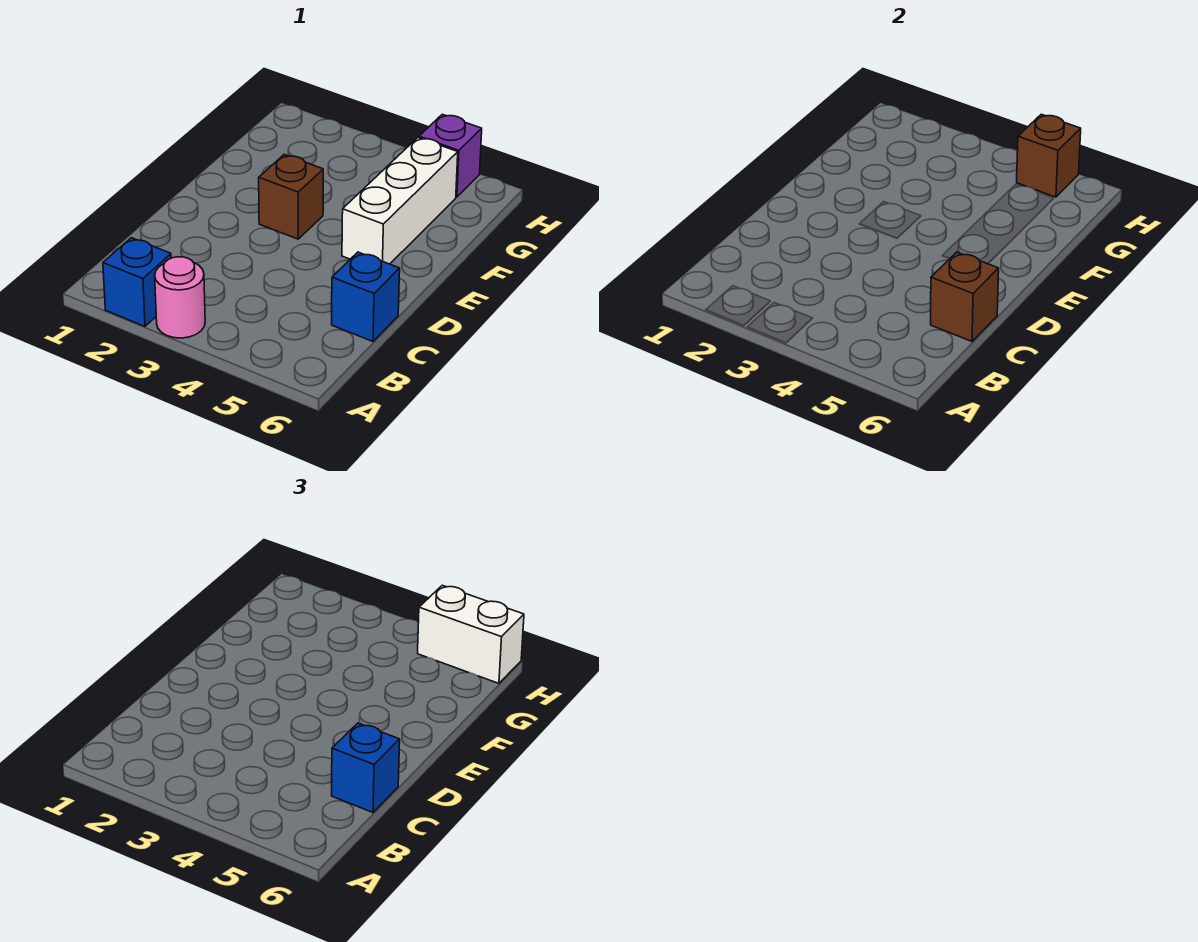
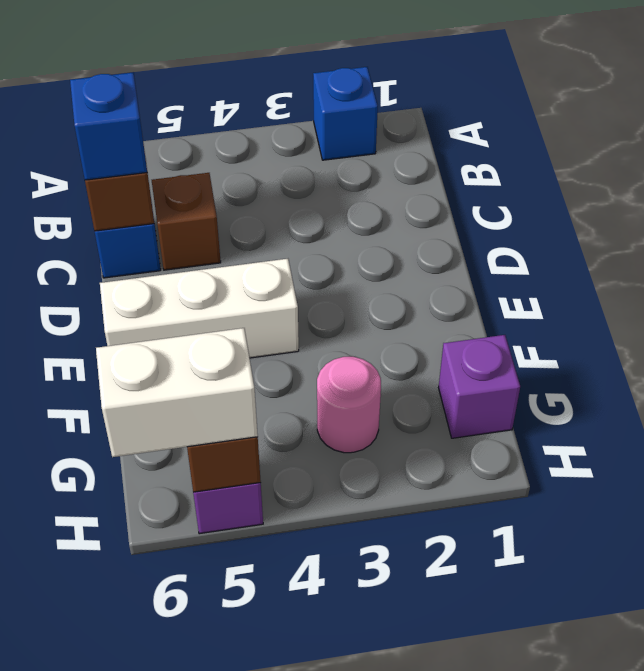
pink 1x1 round brick [155,257,205,338] -> pink 1x1 round brick moved to [317,357,381,453]
brown 1x1 brick [259,155,323,239] -> brown 1x1 brick moved to [152,173,221,270]
white 1x3 brick [342,138,458,264] -> white 1x3 brick turned to [100,259,299,358]
none -> purple 1x1 brick [439,335,520,438]

